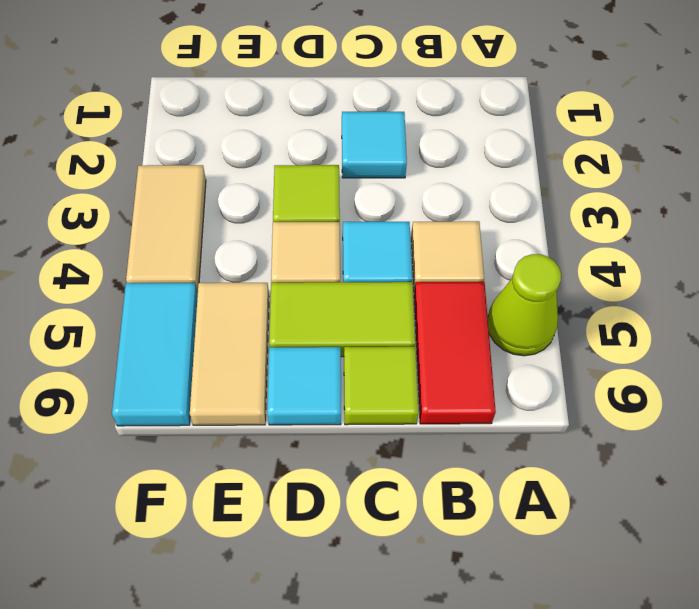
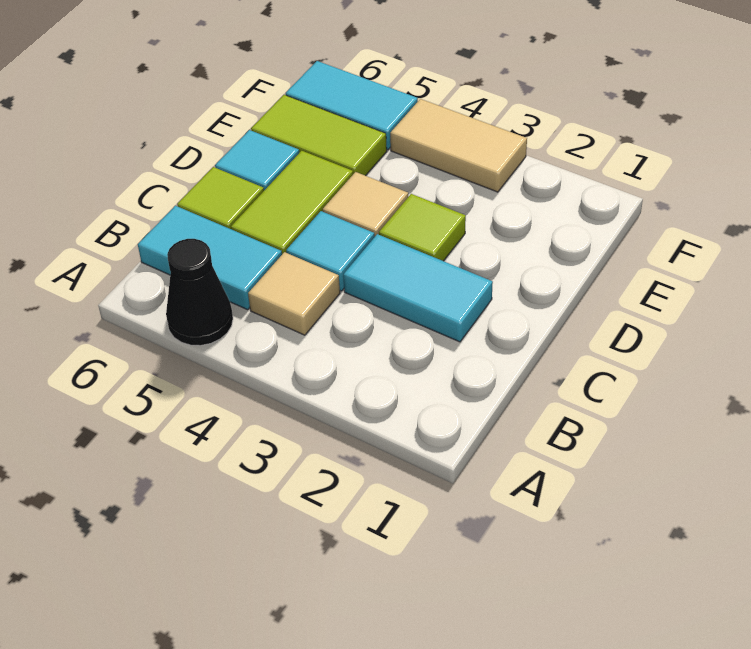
lime 1x1 cone [488,254,561,356] -> black 1x1 cone [166,239,233,346]
red 1x2 tile [414,282,496,424] -> cyan 1x2 tile [138,206,282,310]
cyan 1x1 tile [342,112,407,178] -> cyan 1x2 tile [343,234,493,342]
tan 1x2 tile [190,283,269,425] -> lime 1x2 tile [251,95,387,176]

